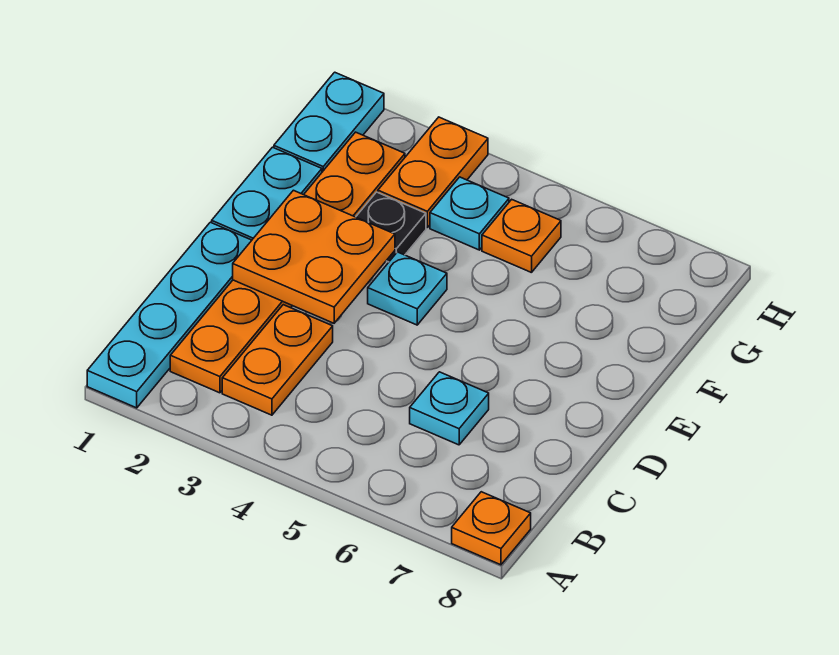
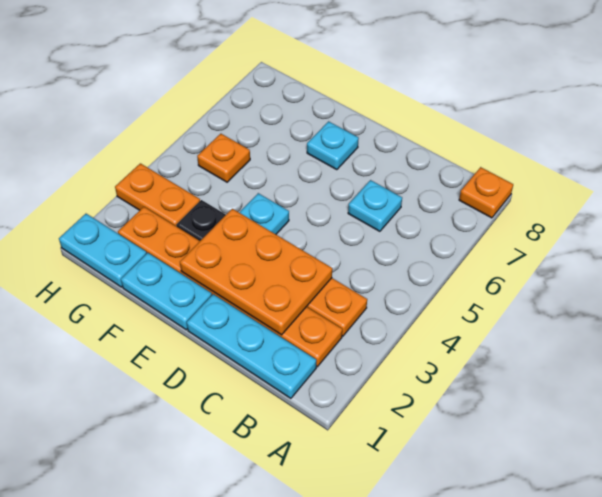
cyan 1x4 plate [87,222,252,408] -> cyan 1x3 plate [187,294,316,398]
orange 2x2 plate [233,190,395,323] -> orange 2x3 plate [180,209,332,335]
cyan 1x1 plate [430,177,509,250] -> cyan 1x1 plate moved to [307,121,359,170]

